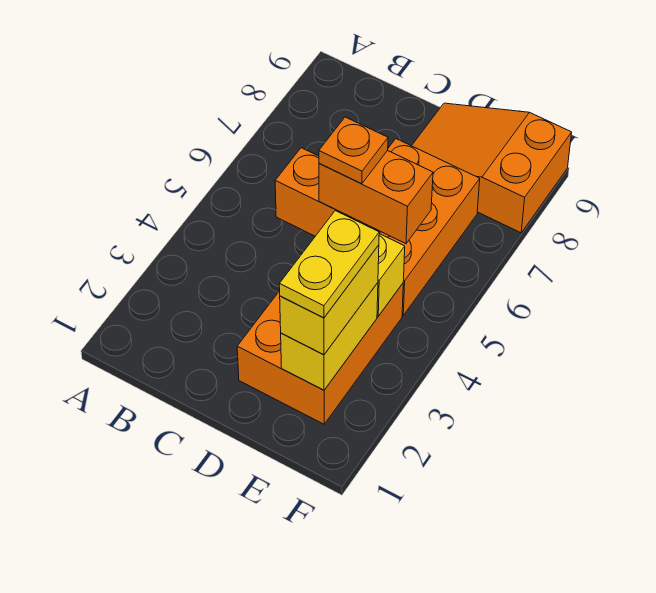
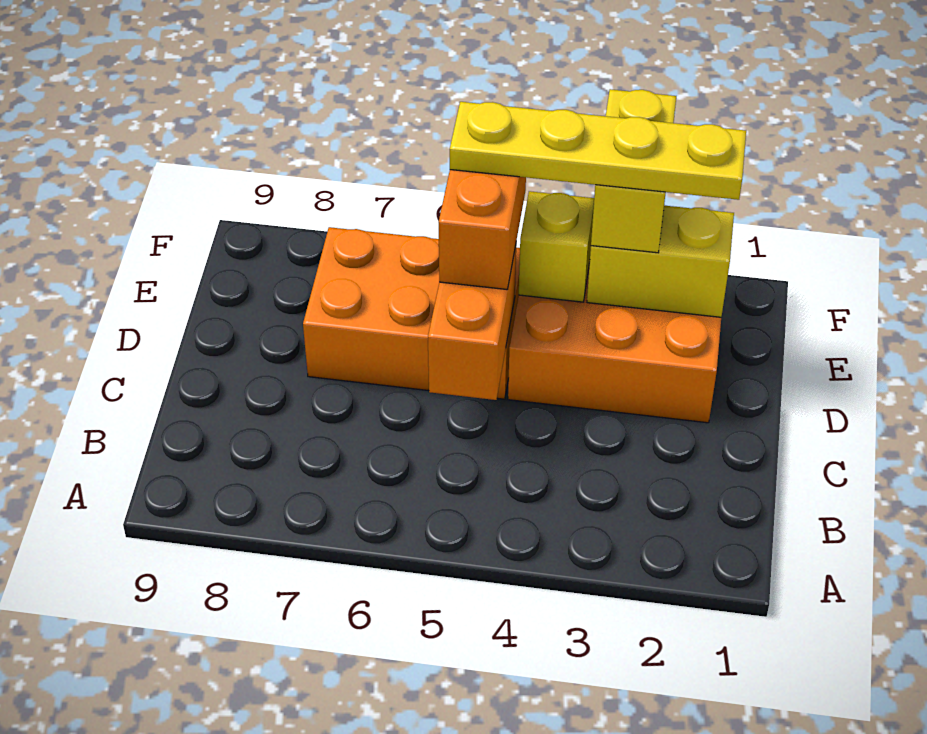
orange 1x1 plate [319,117,388,184] -> none
orange 2x3 slope [412,103,572,233] -> none
yellow 1x2 brick [280,245,379,355] -> yellow 1x2 brick turned to [591,89,676,253]
yellow 1x2 plate [279,211,379,318] -> yellow 1x4 plate [450,102,746,200]

